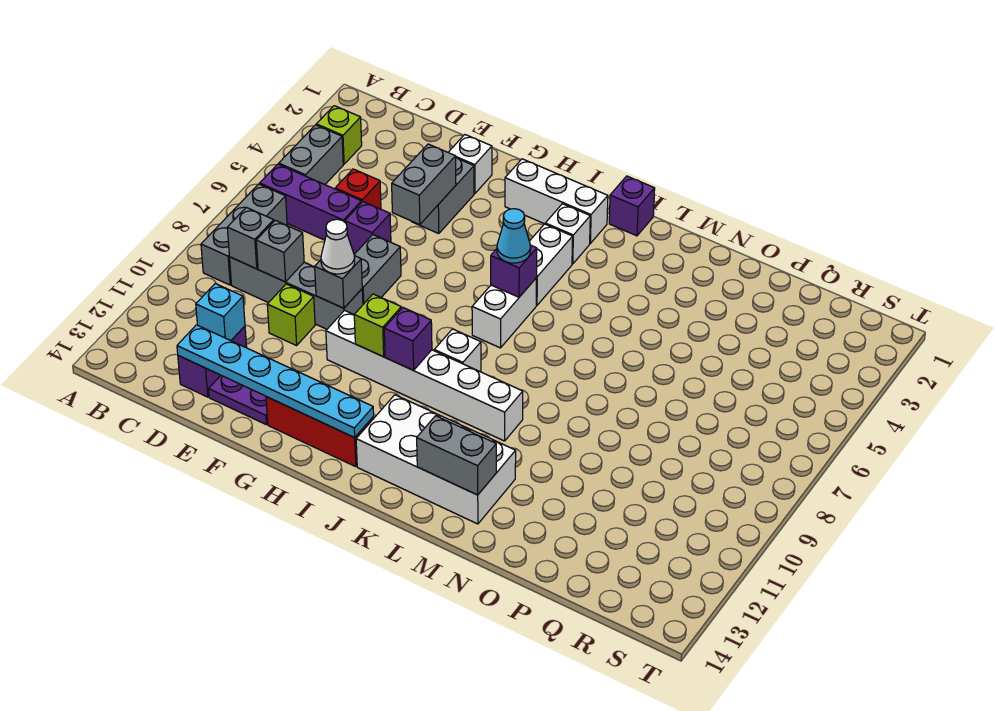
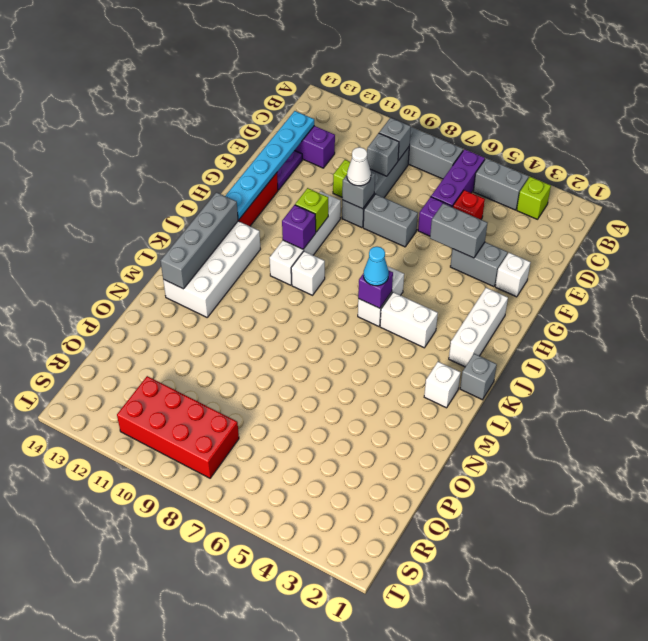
cyan 1x1 brick [196,284,245,341] -> none
white 1x6 brick [326,310,523,441] -> white 1x4 brick [270,191,341,285]
white 1x1 brick [545,204,590,264] -> white 1x1 brick moved to [424,362,461,408]
white 1x2 brick [472,279,536,348] -> white 1x2 brick turned to [358,266,404,326]
purple 1x1 brick [609,176,655,236] -> grey 1x1 brick [460,354,497,400]
grey 1x2 brick [417,416,496,495] -> grey 1x4 brick [160,192,238,289]
none -> red 2x4 brick [117,376,239,478]

